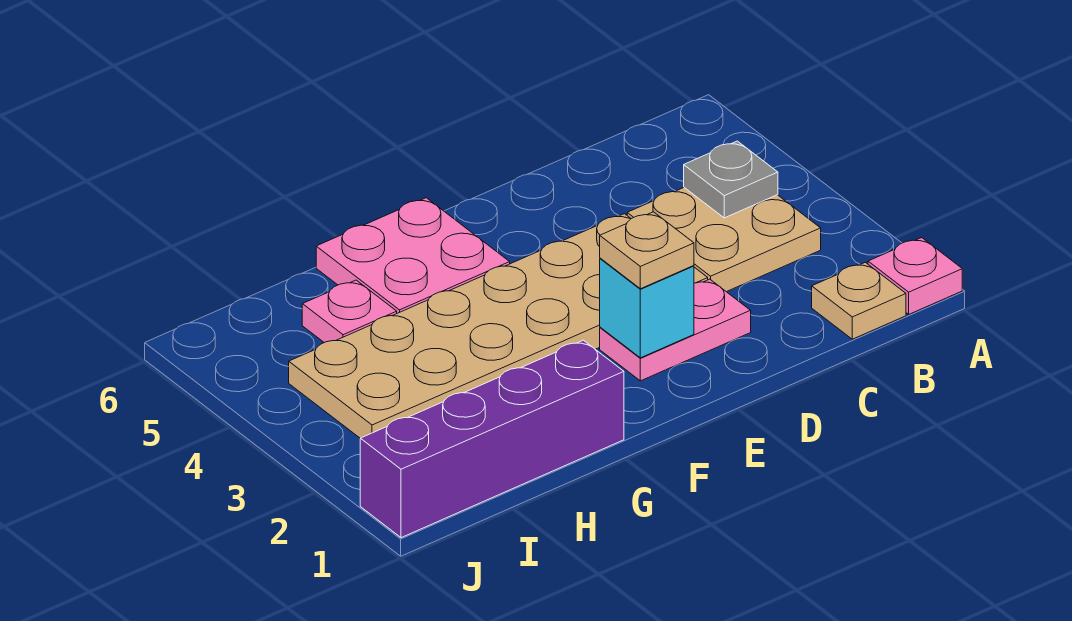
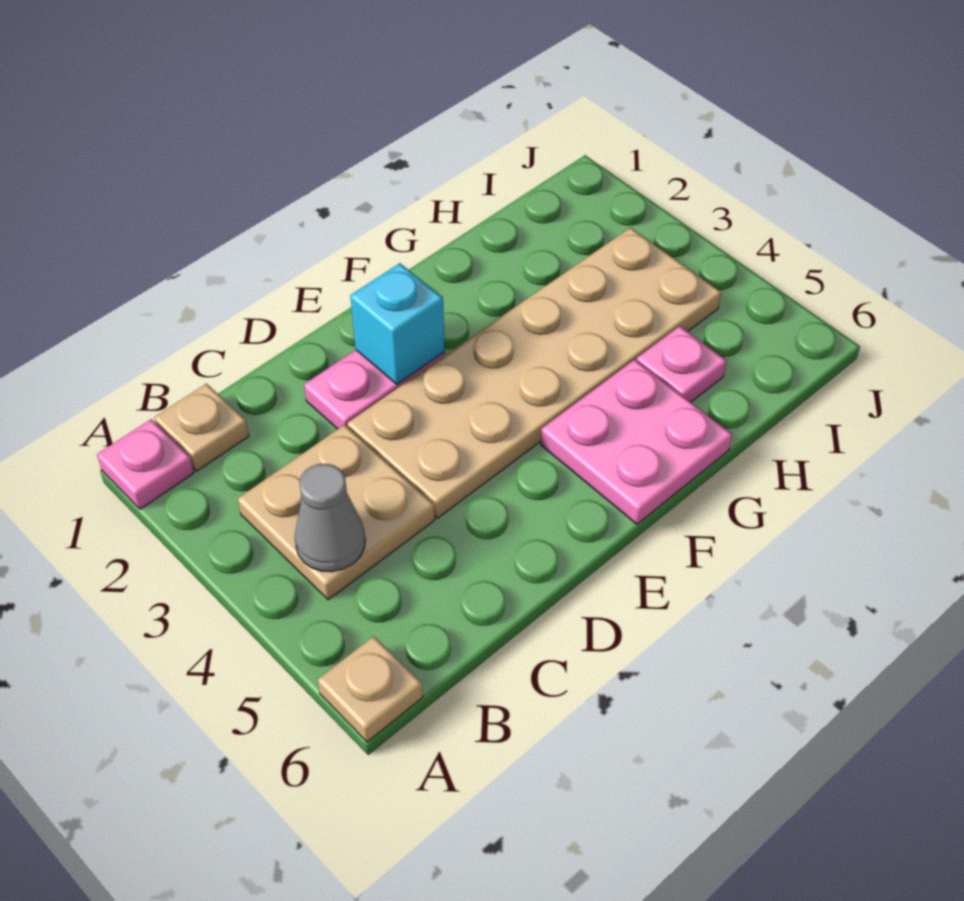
grey 1x1 plate [684,141,778,218] -> grey 1x1 cone [295,464,365,572]
tan 1x1 plate [600,212,694,289] -> tan 1x1 plate moved to [318,636,423,742]
purple 1x4 brick [360,340,624,538] -> none

